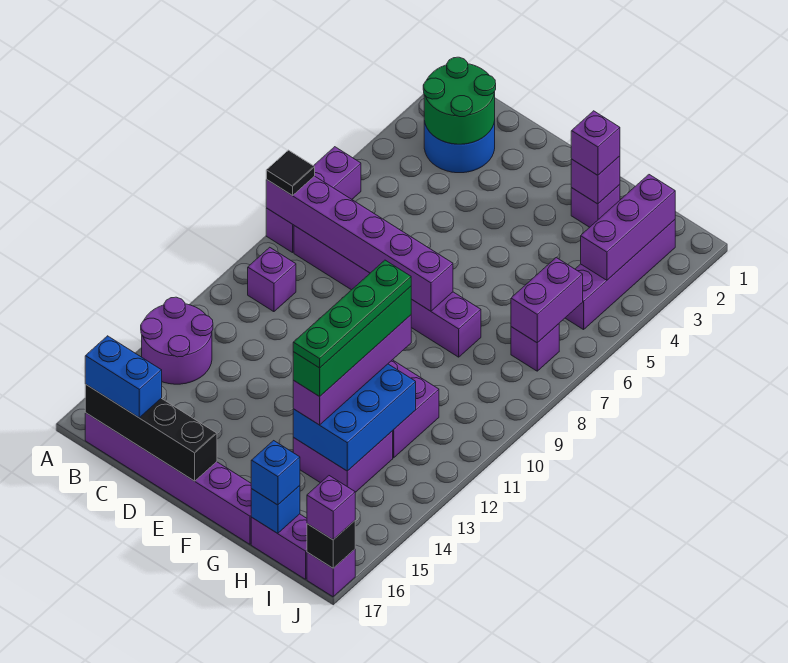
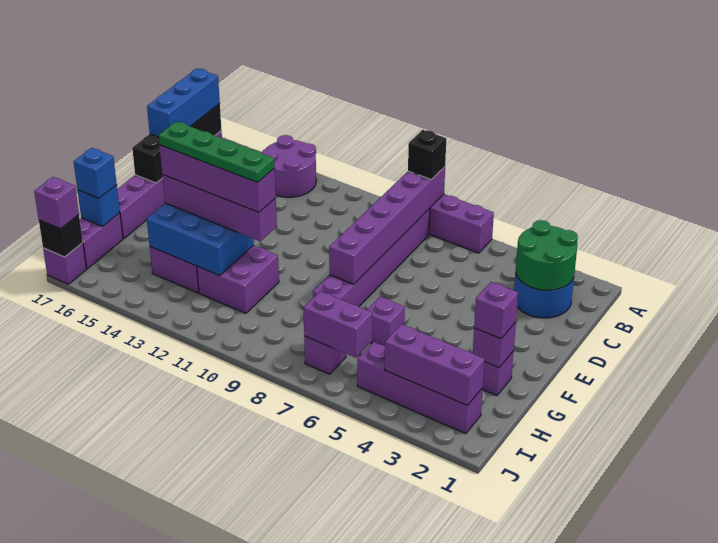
black 1x1 tile [266,150,315,196] -> black 1x1 brick [408,130,446,179]
purple 1x1 brick [248,247,296,312] -> purple 1x1 brick moved to [367,297,405,346]
blue 1x2 brick [85,336,162,418] -> blue 1x3 brick [147,68,220,137]
green 1x4 brick [293,287,411,396] -> purple 1x4 brick [160,145,276,212]

